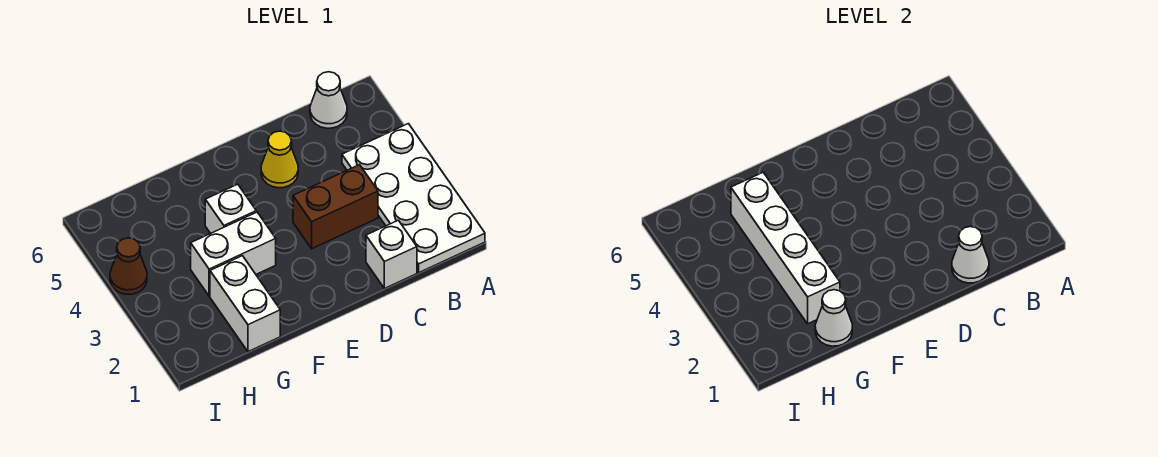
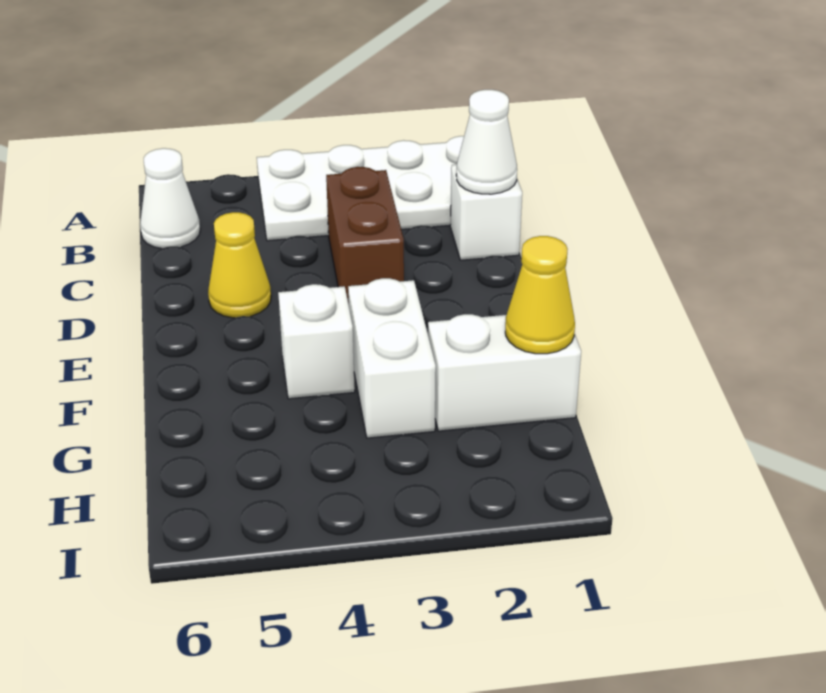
white 1x1 cone [815,290,852,346] -> yellow 1x1 cone [505,236,575,354]
white 1x4 brick [731,172,840,324] -> none
brown 1x1 cone [110,238,147,294] -> none

